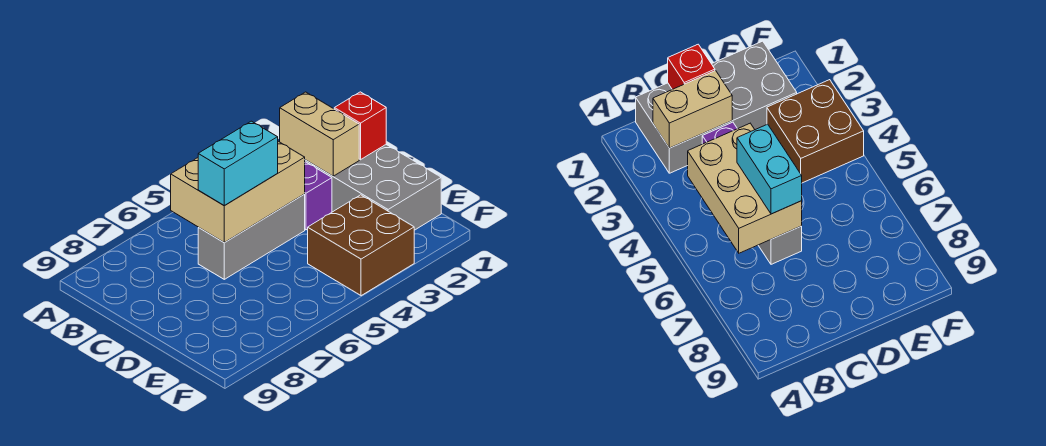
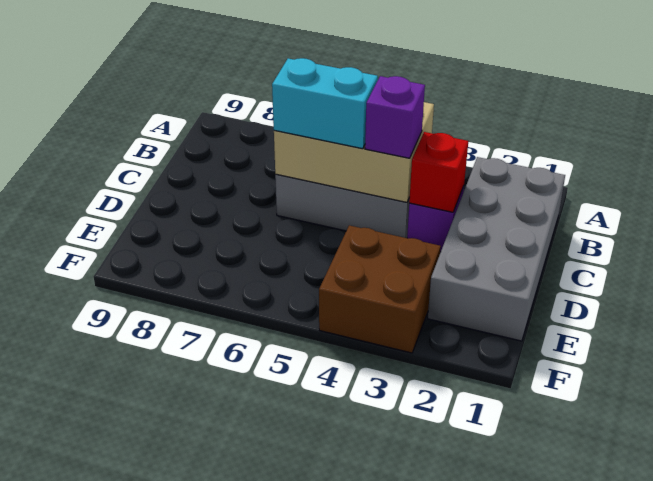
tan 1x2 brick [280,92,359,176] -> none
red 1x1 brick [334,92,386,160] -> red 1x1 brick moved to [409,132,468,212]
none -> purple 1x1 brick [365,76,425,158]

